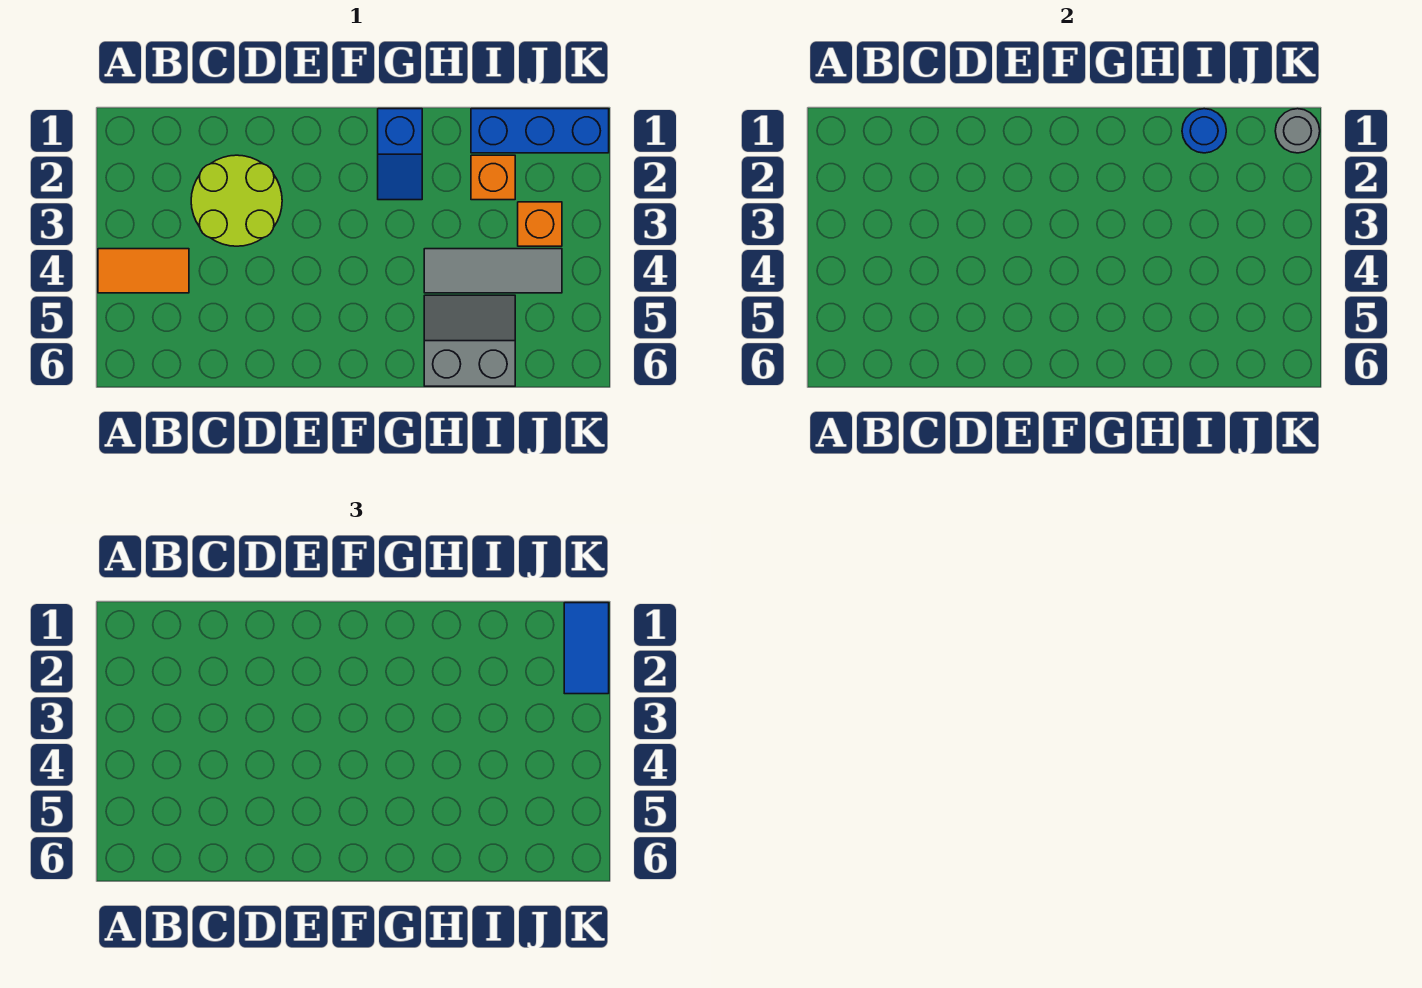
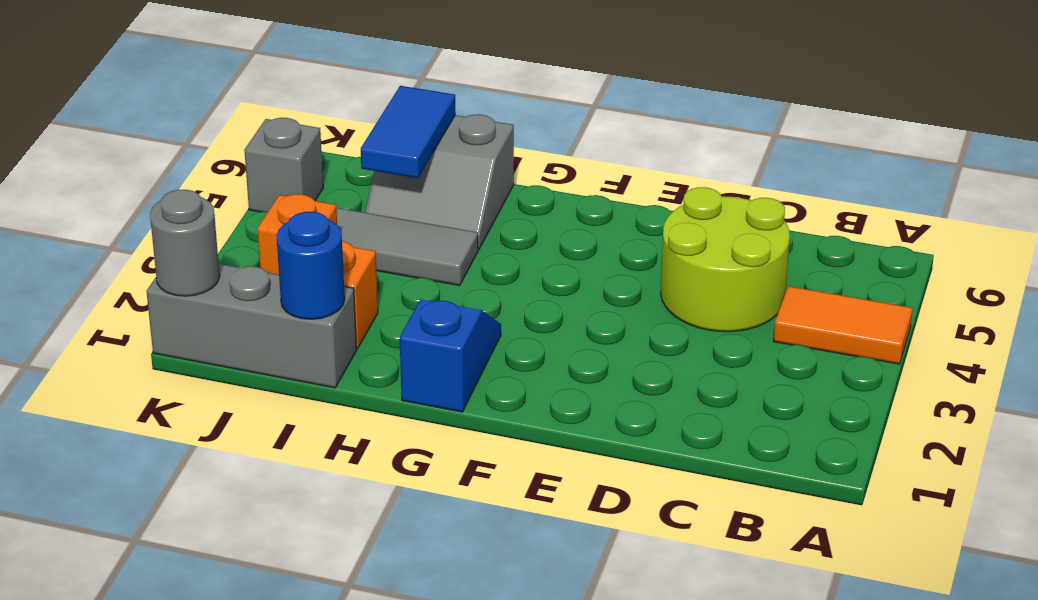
lime 2x2 round brick [191,155,282,246] -> lime 2x2 round brick moved to [661,187,790,332]
blue 1x3 brick [471,109,609,153] -> grey 1x3 brick [147,264,357,388]
blue 1x2 tile [564,603,609,694] -> blue 1x2 tile moved to [361,86,456,178]
none -> grey 1x1 brick [244,118,323,212]

